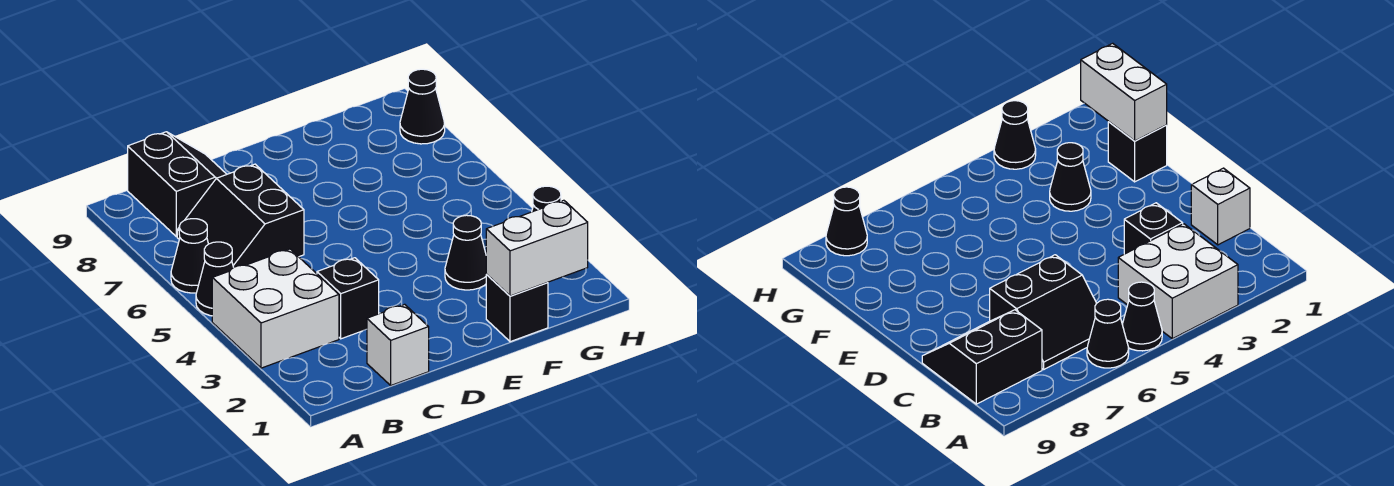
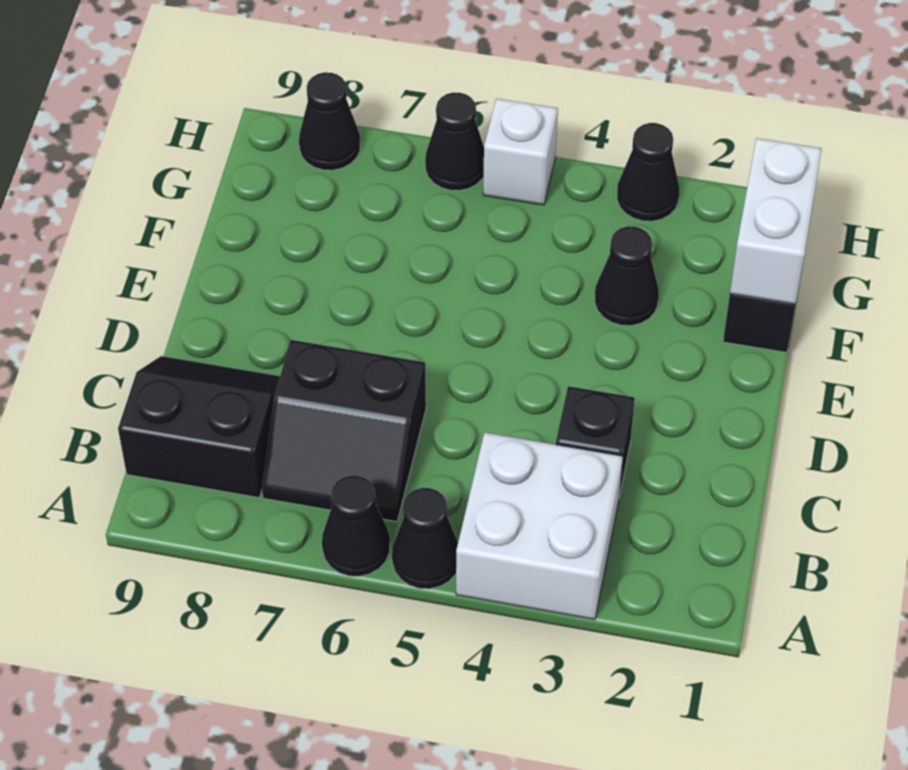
white 1x1 brick [367,304,429,385] -> white 1x1 brick moved to [483,98,558,205]
none -> black 1x1 cone [425,92,484,191]

